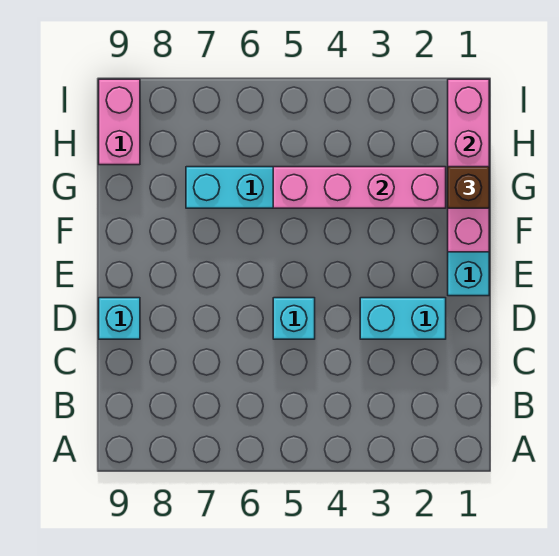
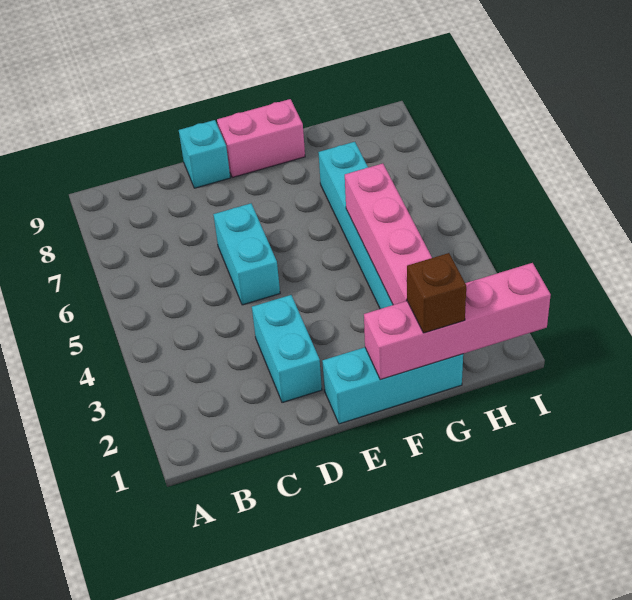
cyan 1x1 brick [273,298,315,339] -> cyan 1x2 brick [213,203,280,305]
pink 1x2 brick [99,79,140,165] -> pink 1x2 brick moved to [217,99,305,178]

